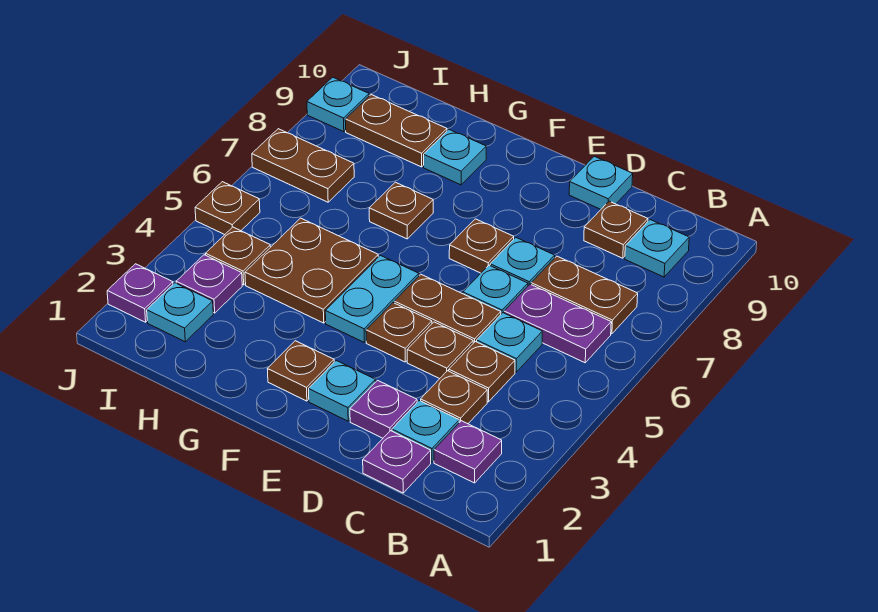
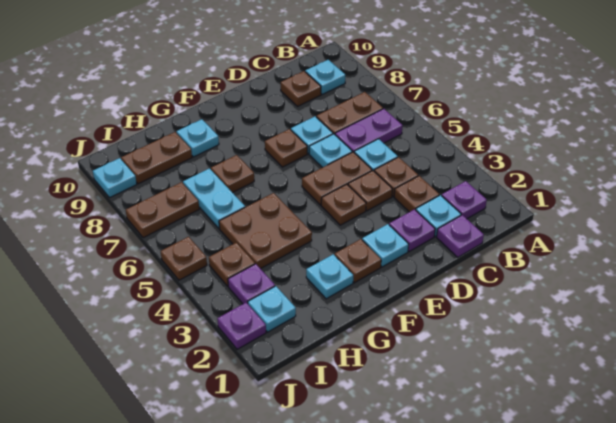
cyan 1x1 plate [569,156,633,209] -> cyan 1x1 plate moved to [306,254,353,299]
cyan 1x2 plate [325,255,419,342] -> cyan 1x2 plate moved to [183,168,245,228]

